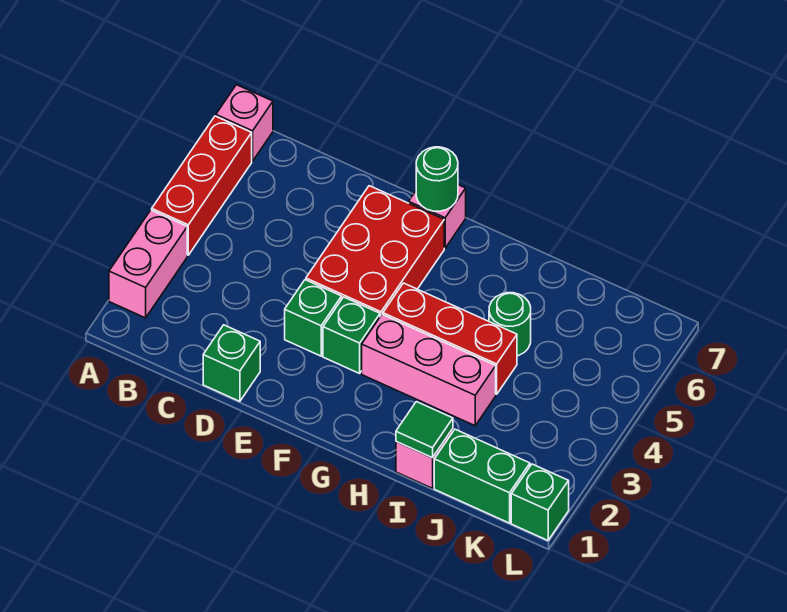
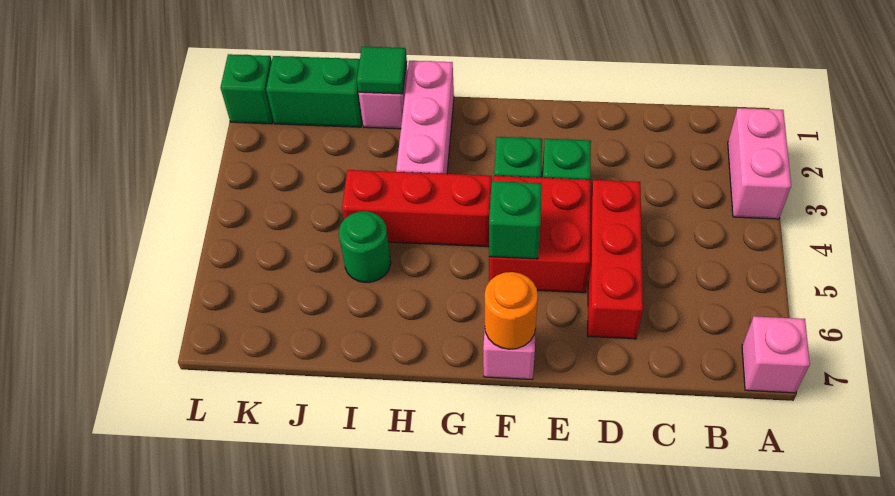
red 1x3 brick [152,116,252,255] -> red 1x3 brick moved to [588,180,643,339]
green 1x1 brick [203,325,260,401] -> green 1x1 brick moved to [489,181,542,259]
red 2x3 brick [306,186,444,316] -> red 2x2 brick [489,176,591,293]
green 1x1 round brick [416,147,458,211] -> orange 1x1 round brick [485,272,538,349]
pink 1x3 brick [362,315,496,426] -> pink 1x3 brick turned to [396,61,454,174]

